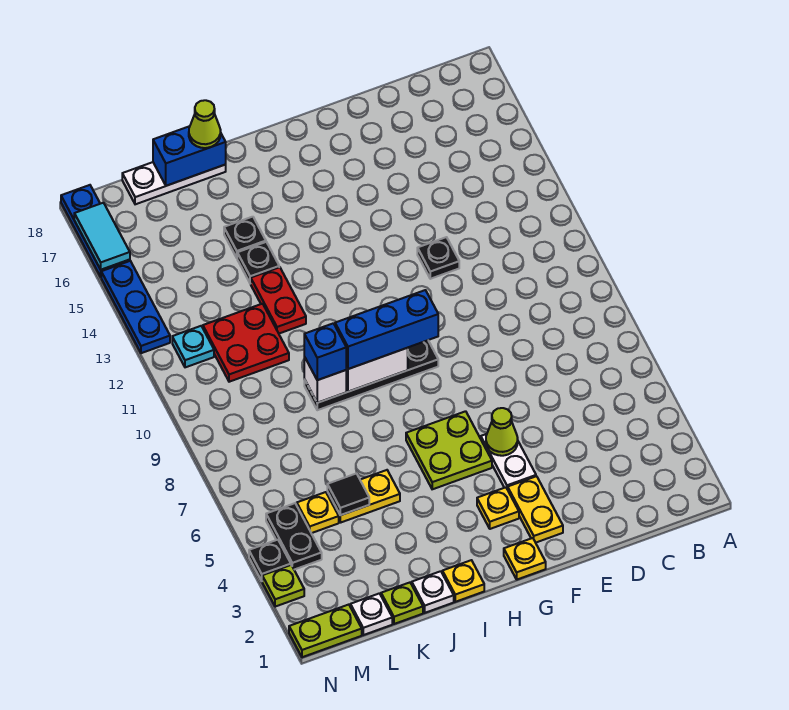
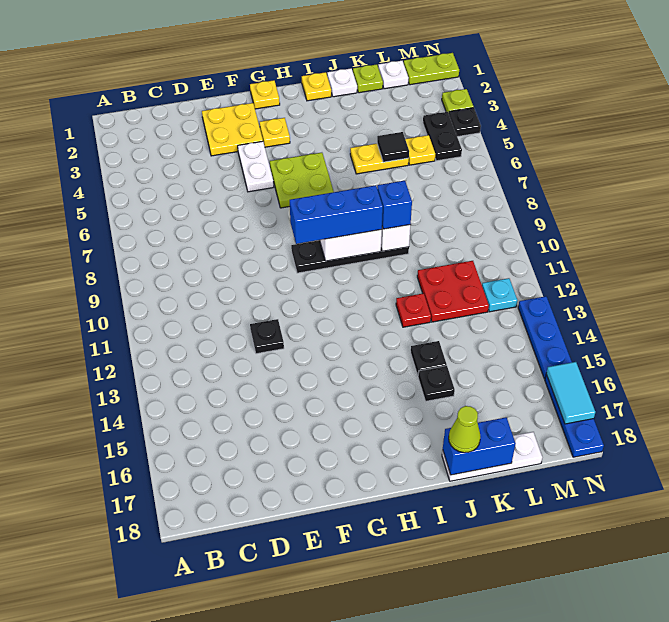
yellow 1x2 plate [508,476,563,543] -> yellow 2x2 plate [202,103,263,156]
lime 1x1 cone [486,408,518,456] -> none
red 1x2 plate [251,267,306,334] -> red 1x1 plate [396,293,431,327]

